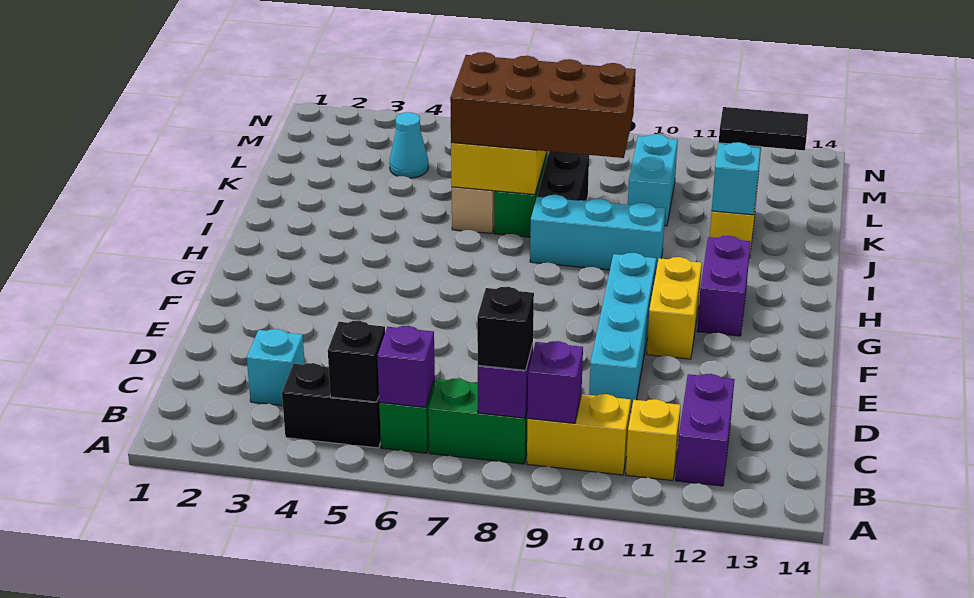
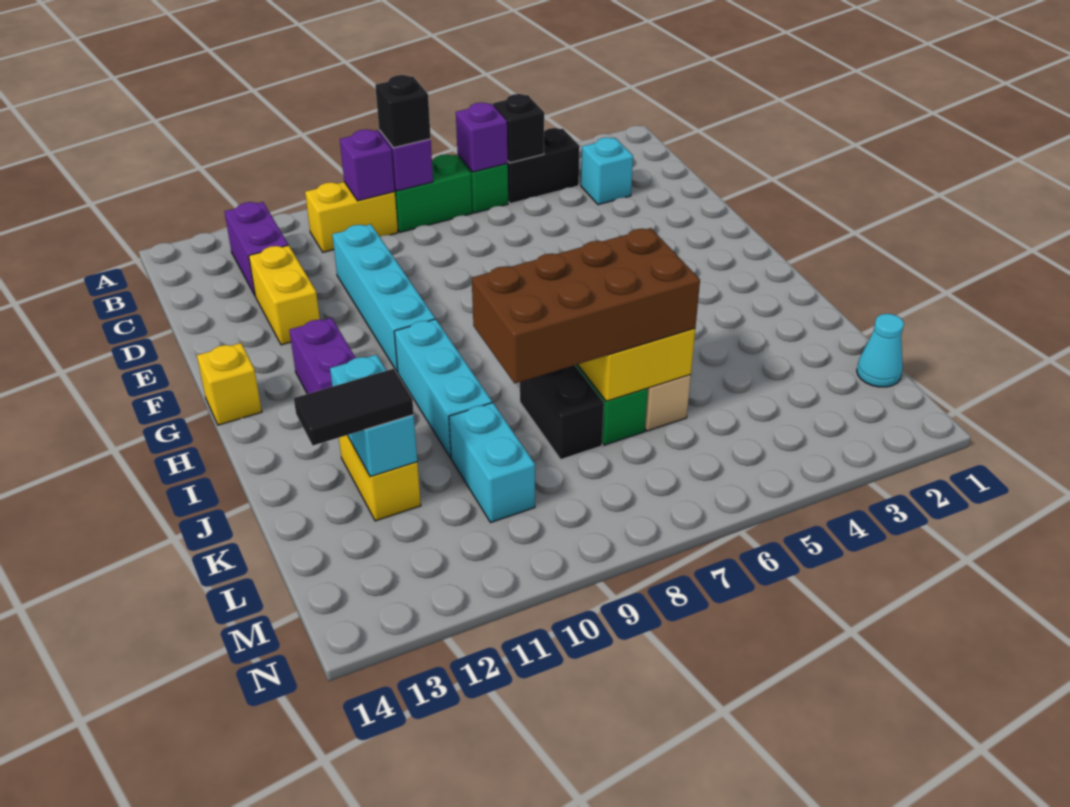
yellow 1x1 brick [626,399,681,481] -> yellow 1x1 brick moved to [197,343,262,425]
yellow 1x2 brick [647,257,702,359] -> yellow 1x2 brick moved to [249,245,320,345]
cyan 1x3 brick [530,195,665,274] -> cyan 1x3 brick turned to [394,319,492,458]
cyan 1x1 cone [389,112,428,178] -> cyan 1x1 cone moved to [857,314,904,387]

